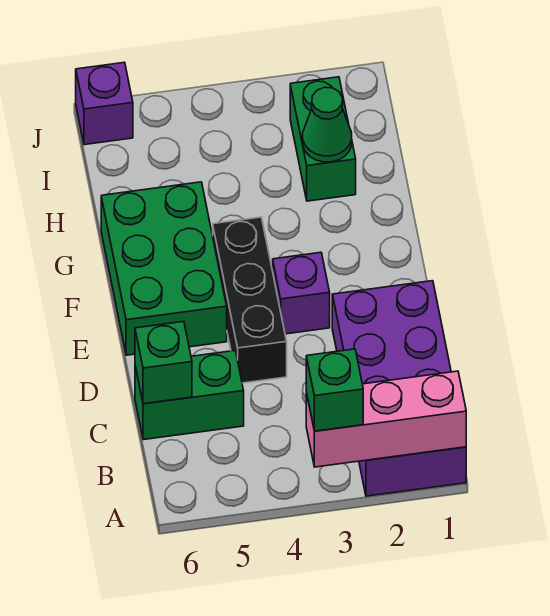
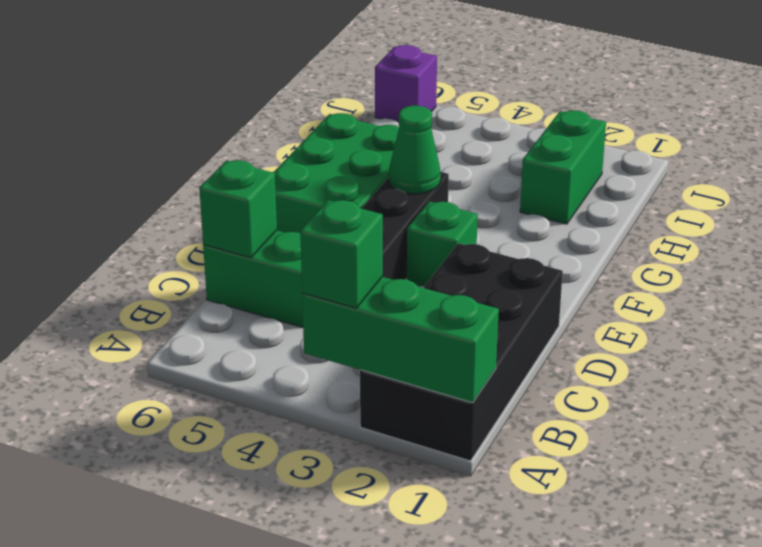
purple 2x4 brick [332,281,466,496] -> black 2x4 brick [360,243,563,461]
pink 1x3 brick [306,371,466,467] -> green 1x3 brick [302,277,499,403]
purple 1x1 brick [273,252,330,334] -> green 1x1 brick [407,201,478,286]
green 1x1 cone [303,87,352,162] -> green 1x1 cone moved to [389,106,441,194]

